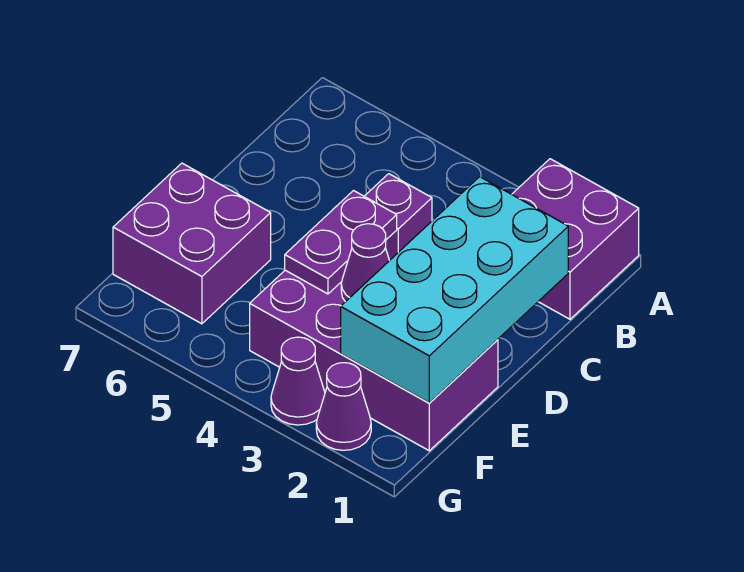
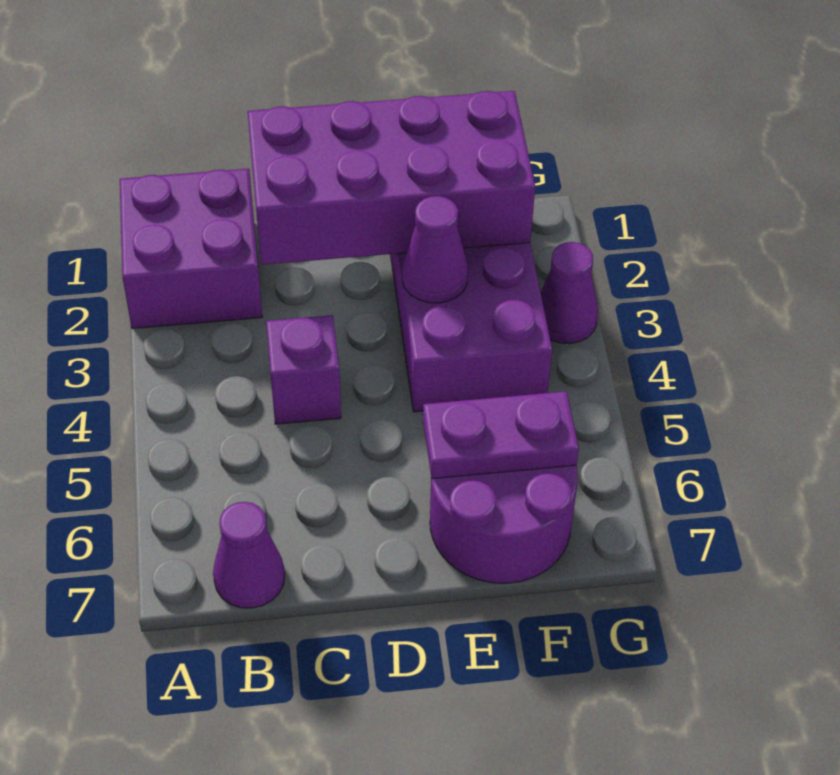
cyan 2x4 brick [341,177,568,403] -> purple 2x4 brick [248,91,535,265]
purple 1x2 plate [285,191,397,294] -> purple 1x2 plate moved to [423,391,579,479]
purple 2x2 brick [113,163,271,324] -> purple 2x2 round brick [430,465,578,583]
purple 1x1 cone [316,363,371,450] -> purple 1x1 cone moved to [213,502,285,608]

